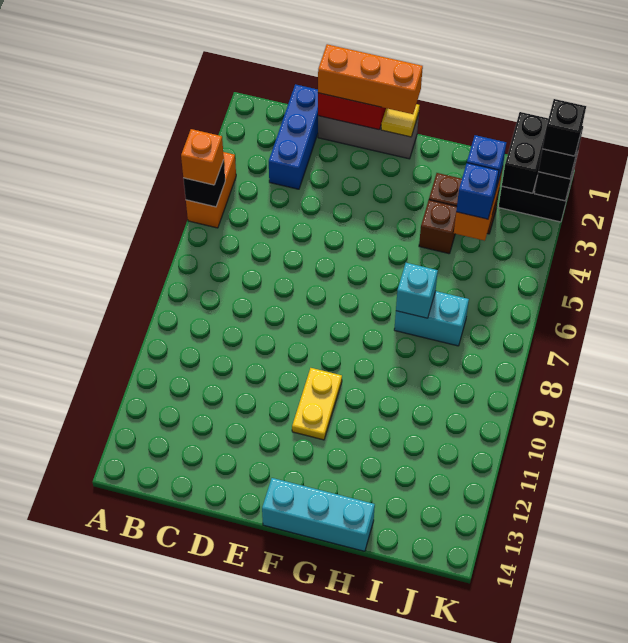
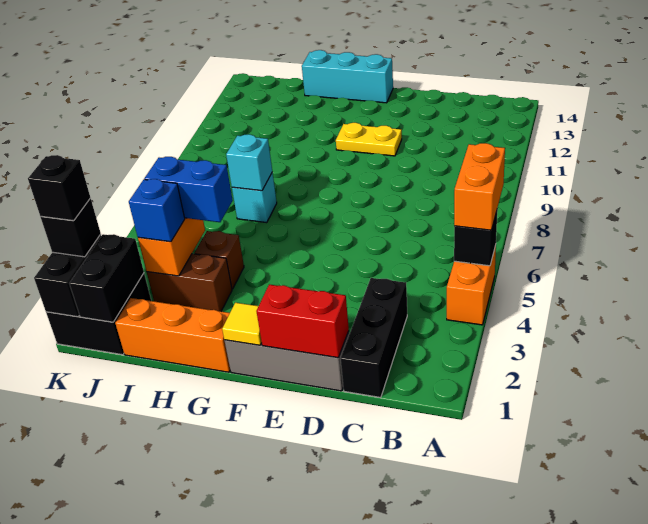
orange 1x1 brick [181,129,224,185] -> orange 1x2 brick [454,143,505,230]
blue 1x3 brick [269,84,318,189] -> black 1x3 brick [341,278,407,398]
orange 1x3 brick [318,44,423,114] -> orange 1x3 brick moved to [115,298,230,372]
yellow 1x2 plate [292,368,342,440] -> yellow 1x2 plate turned to [336,123,402,156]
cyan 1x2 brick [394,291,469,346] -> cyan 1x1 brick [232,172,277,223]
blue 1x1 brick [456,163,499,219] -> blue 1x2 brick [144,157,233,222]

